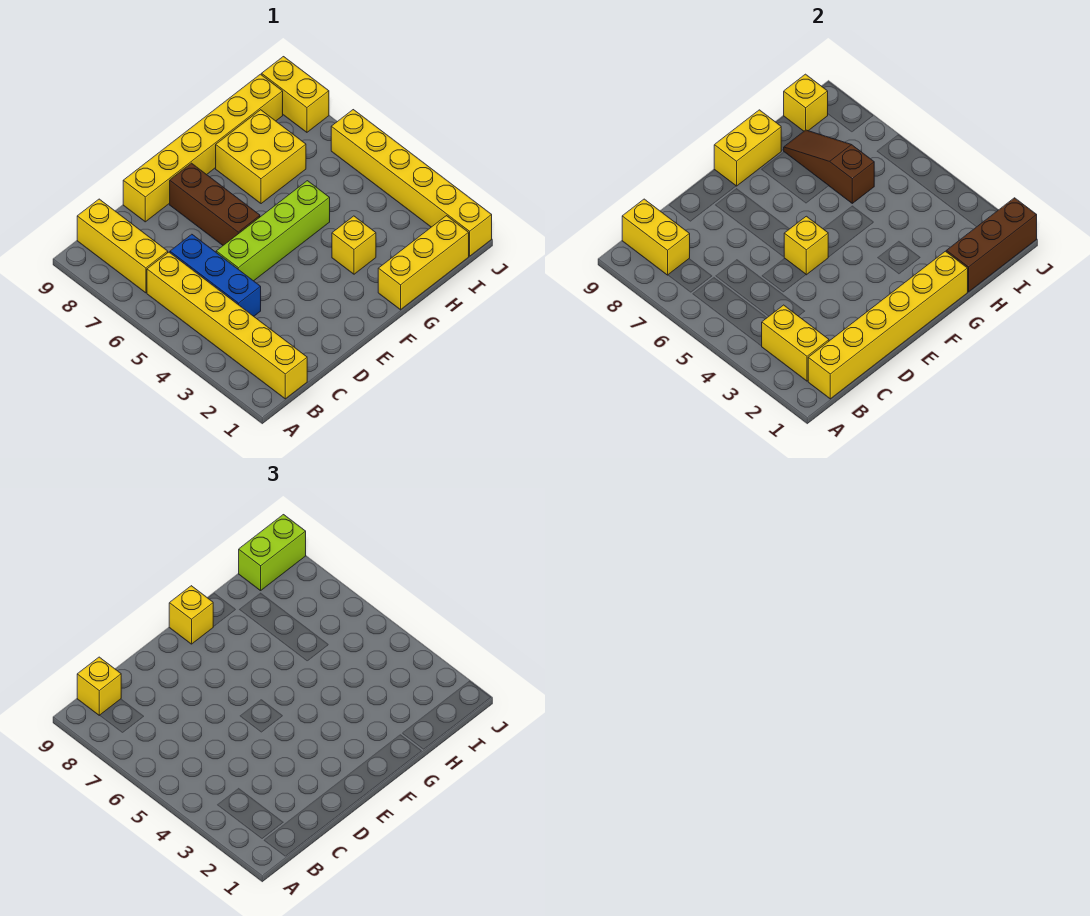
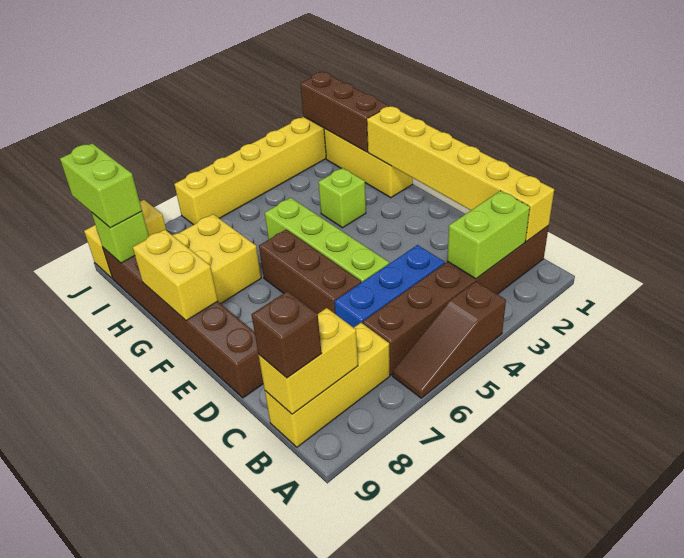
yellow 1x6 brick [147,252,307,399] -> brown 1x6 brick [363,226,549,375]
yellow 1x2 brick [762,305,829,381] -> lime 1x2 brick [447,191,530,279]
yellow 1x1 brick [77,657,121,715] -> brown 1x1 brick [251,291,322,378]
yellow 1x6 brick [123,74,283,222] -> brown 1x6 brick [103,248,263,398]
yellow 1x1 brick [784,216,828,275] -> none
brown 1x3 brick [170,163,260,245] -> brown 1x3 brick turned to [259,229,361,314]
yellow 1x1 brick [169,586,213,644] -> none
yellow 1x1 brick [332,216,376,274] -> lime 1x1 brick [318,168,366,228]
brown 1x3 slope [784,130,874,203] -> brown 1x3 slope moved to [393,282,506,398]
yellow 1x1 brick [784,74,828,131] -> lime 1x1 brick [92,211,149,263]

